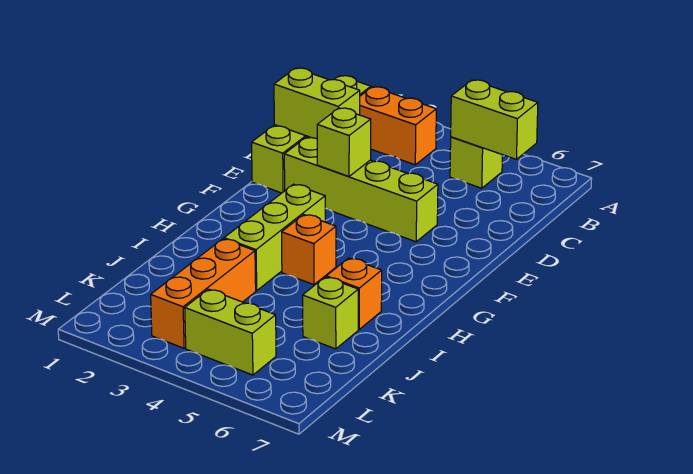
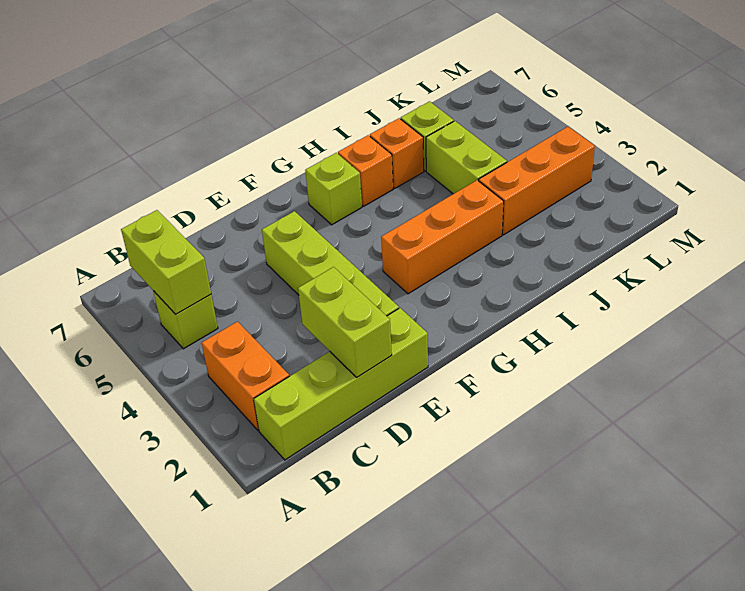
lime 1x1 brick [317,108,371,177] -> lime 1x1 brick moved to [305,153,362,225]
lime 1x3 brick [224,184,325,291] -> orange 1x3 brick [381,180,504,294]
orange 1x1 brick [282,215,336,285] -> orange 1x1 brick moved to [338,135,393,206]
lime 1x2 brick [185,289,276,375] -> lime 1x2 brick moved to [426,121,507,194]

